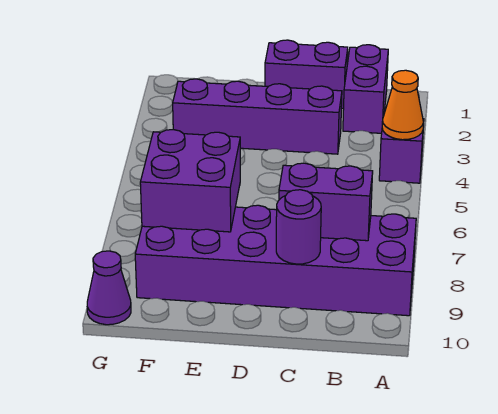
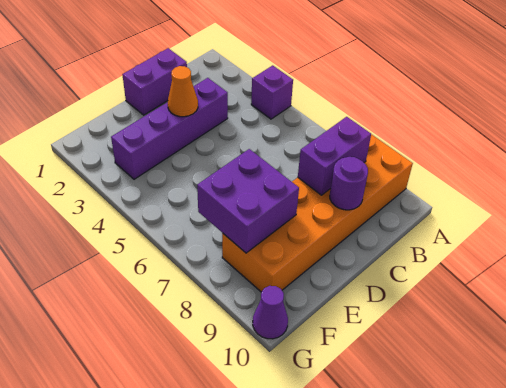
orange 1x1 cone [382,70,424,140] -> orange 1x1 cone moved to [168,66,198,117]
purple 2x6 brick [135,205,416,316] -> orange 2x6 brick [222,134,413,292]
purple 1x2 brick [343,45,388,133] -> none

